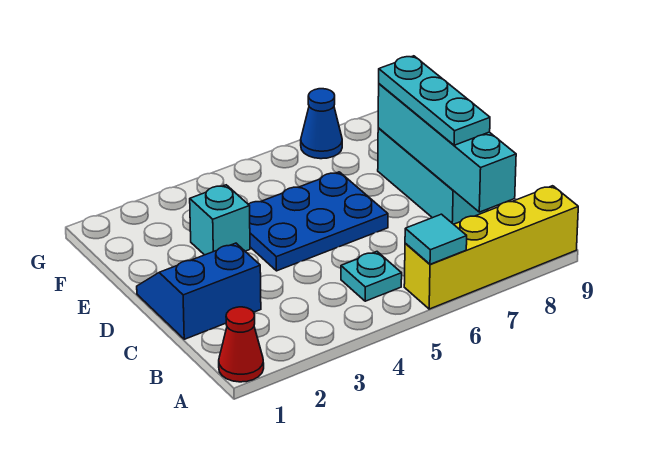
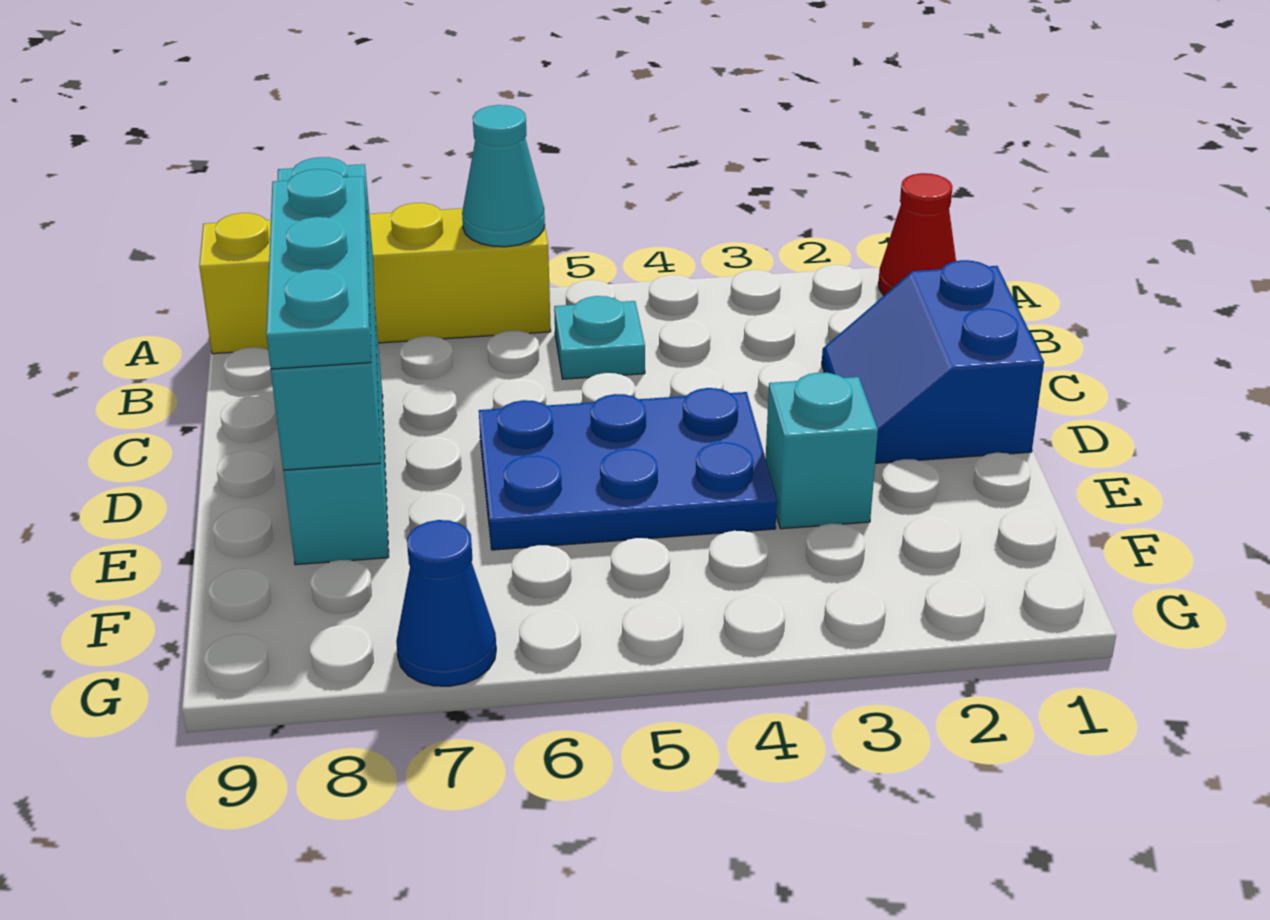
cyan 1x1 tile [405,214,467,264] -> cyan 1x1 cone [462,105,545,247]
blue 2x2 slope [137,243,261,339] -> blue 2x2 slope turned to [822,260,1044,463]

